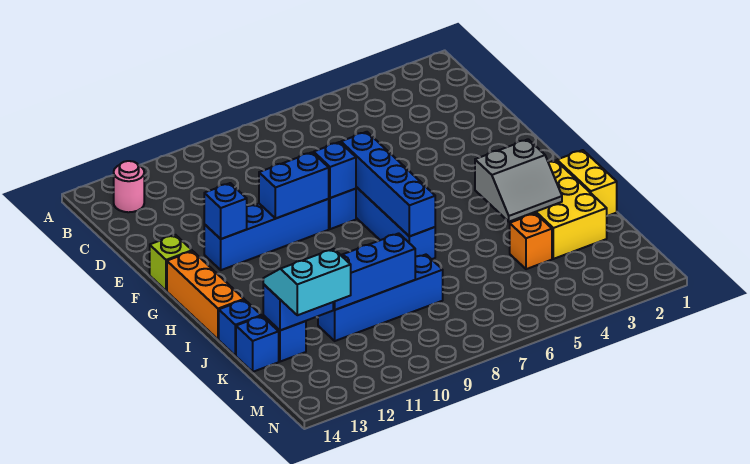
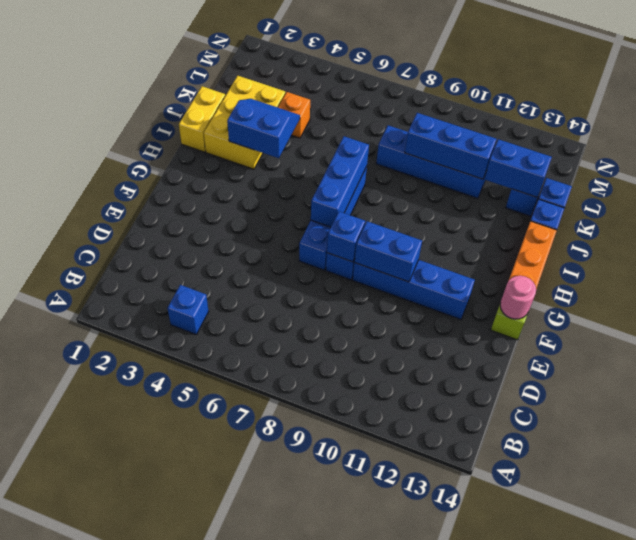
pink 1x1 round brick [114,161,144,212] -> pink 1x1 round brick moved to [500,276,536,319]
blue 1x4 brick [341,132,435,236] -> blue 1x3 brick [311,136,369,227]
blue 1x1 brick [204,183,247,239] -> blue 1x1 brick moved to [167,285,209,334]
grey 2x2 slope [475,139,562,222] -> blue 2x2 slope [227,99,300,158]
cyan 2x2 slope [263,249,351,315] -> none

